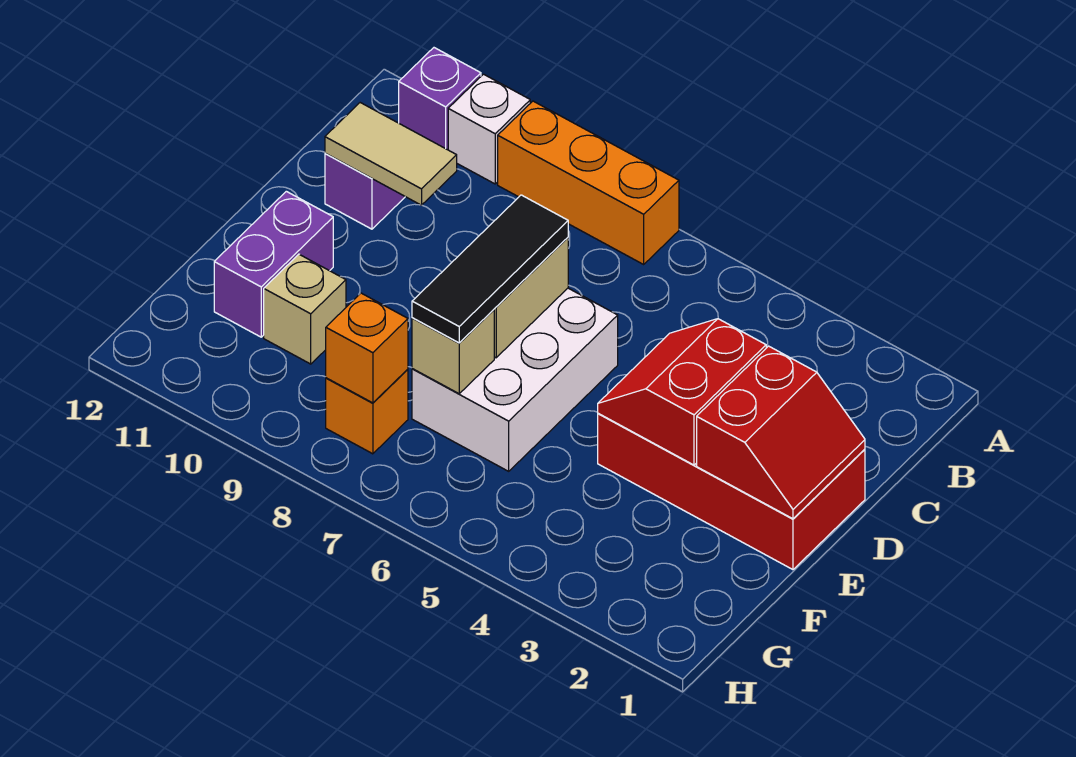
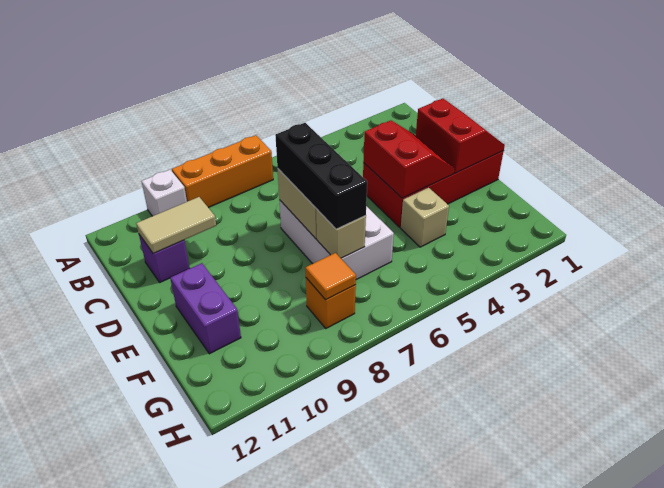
purple 1x1 brick [399,48,481,150] -> none
red 2x2 slope [598,319,766,465] -> red 2x2 slope turned to [363,120,455,198]
black 1x3 tile [412,195,568,343] -> black 1x3 brick [275,123,367,229]
tan 1x1 brick [264,254,346,364] -> tan 1x1 brick moved to [401,188,449,247]
orange 1x1 brick [326,293,408,403] -> orange 1x1 tile [305,253,356,300]

